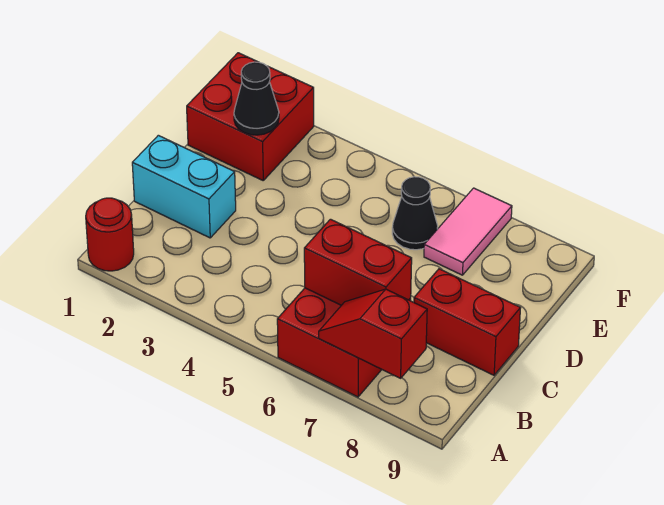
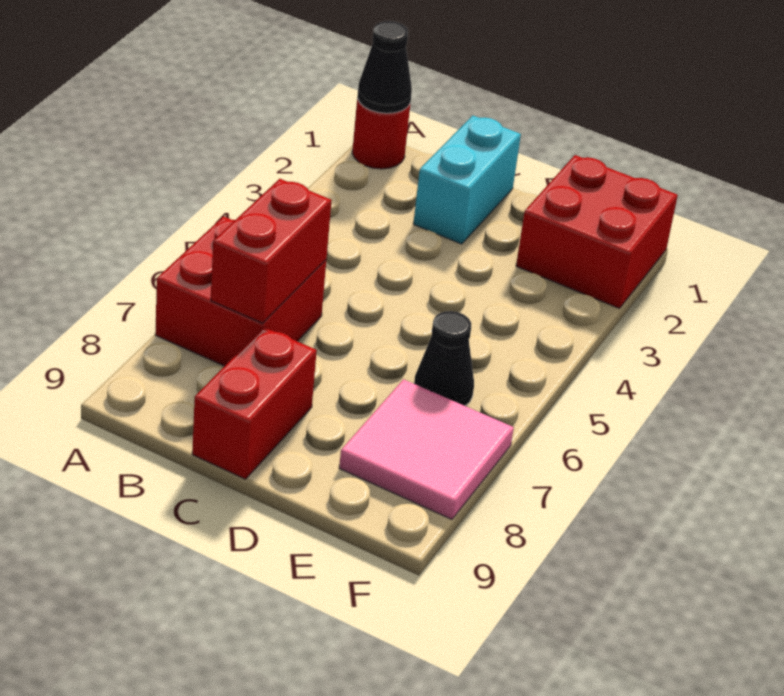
red 1x2 slope [319,289,427,378] -> none
black 1x1 cone [234,62,279,135] -> black 1x1 cone moved to [357,21,412,113]
pink 1x2 tile [424,188,512,275] -> pink 2x2 tile [339,379,514,519]

